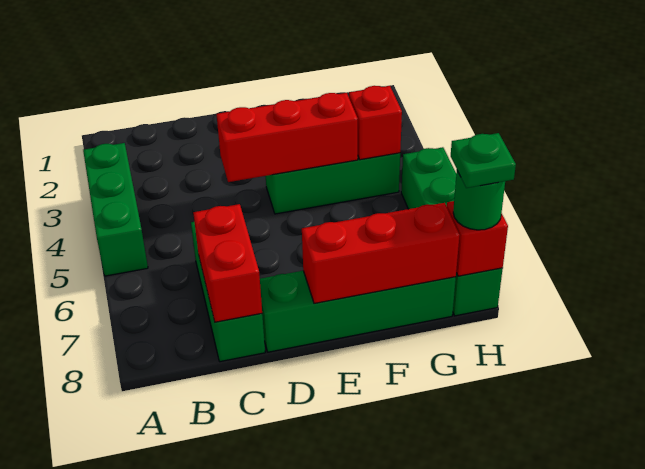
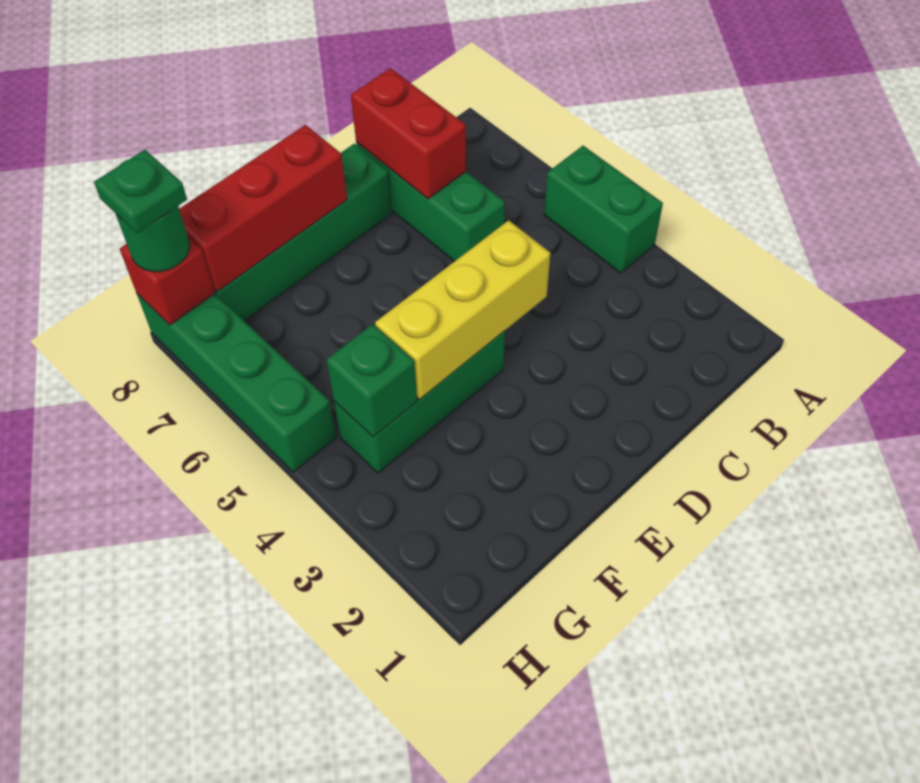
green 1x3 brick [83,143,148,276] -> green 1x2 brick [544,146,663,273]
red 1x3 brick [217,93,358,182] -> yellow 1x3 brick [375,220,550,399]
red 1x1 brick [349,86,402,160] -> green 1x1 brick [326,324,417,437]

